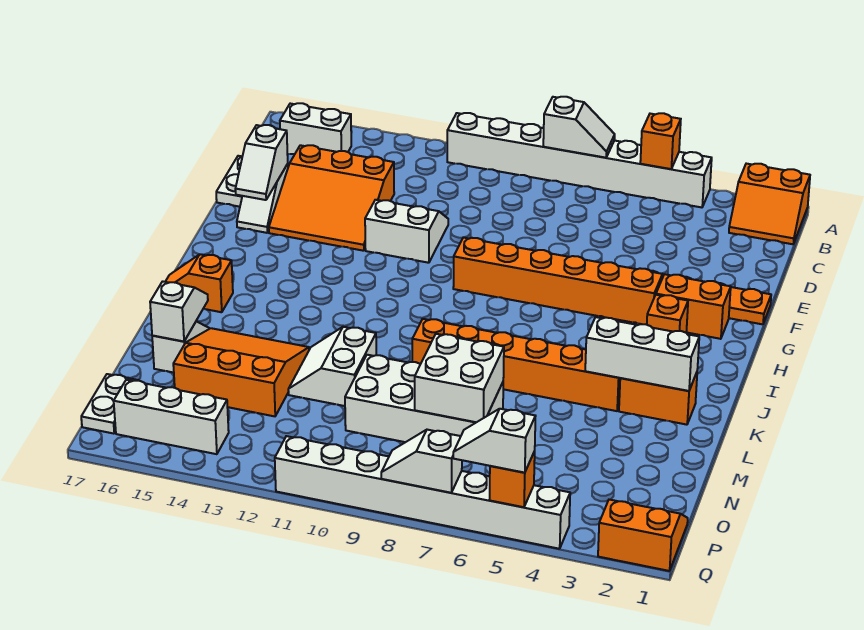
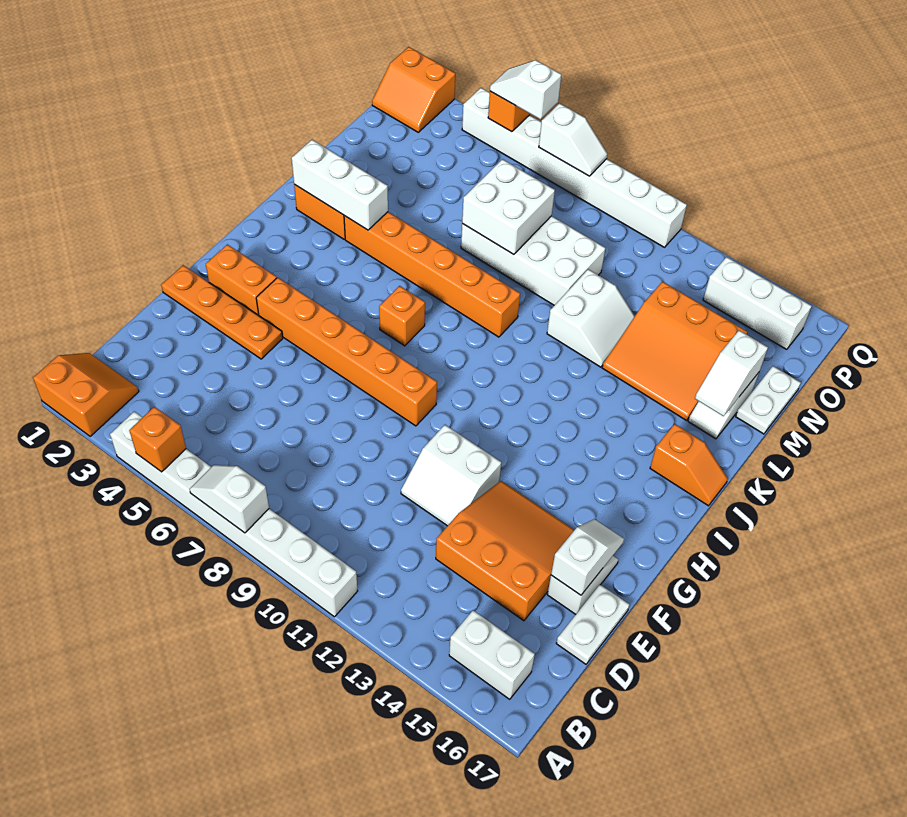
orange 1x1 brick [647,295,688,333] -> orange 1x1 brick moved to [379,286,425,346]
white 1x2 plate [81,374,139,434] -> white 1x2 plate moved to [736,366,801,434]
white 1x2 slope [453,409,536,473] -> white 1x2 slope turned to [490,60,561,119]

